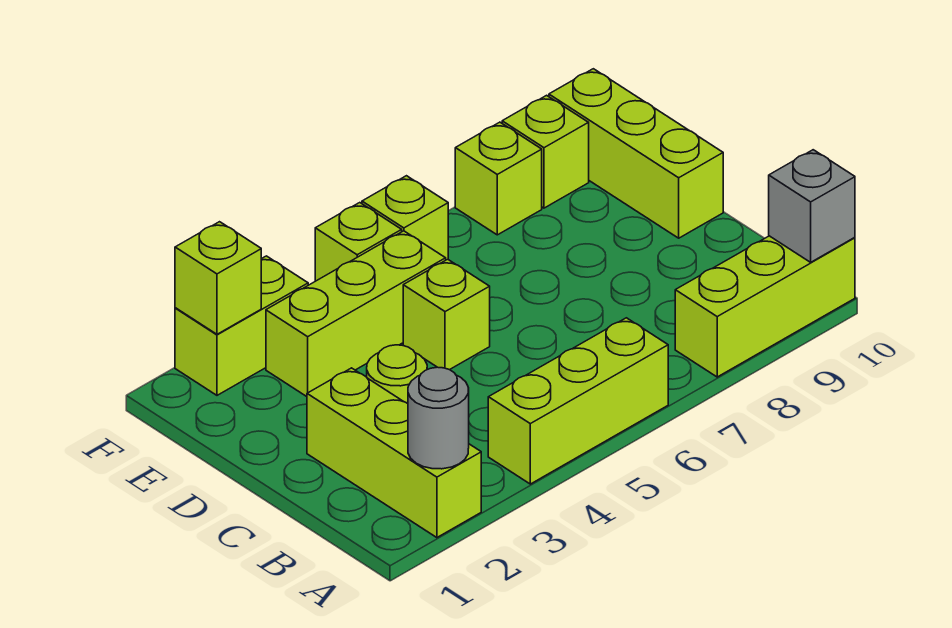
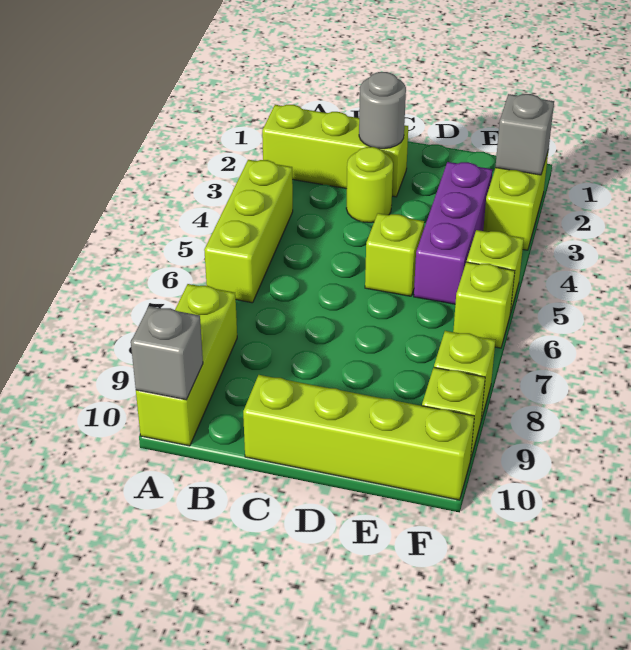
grey 1x1 round brick [408,367,469,469] -> grey 1x1 round brick moved to [359,72,406,149]
lime 1x3 brick [549,69,723,238] -> lime 1x4 brick [243,375,474,500]
lime 1x3 brick [266,231,446,397] -> purple 1x3 brick [414,162,493,304]
lime 1x1 brick [175,222,261,334] -> grey 1x1 brick [495,94,554,175]

